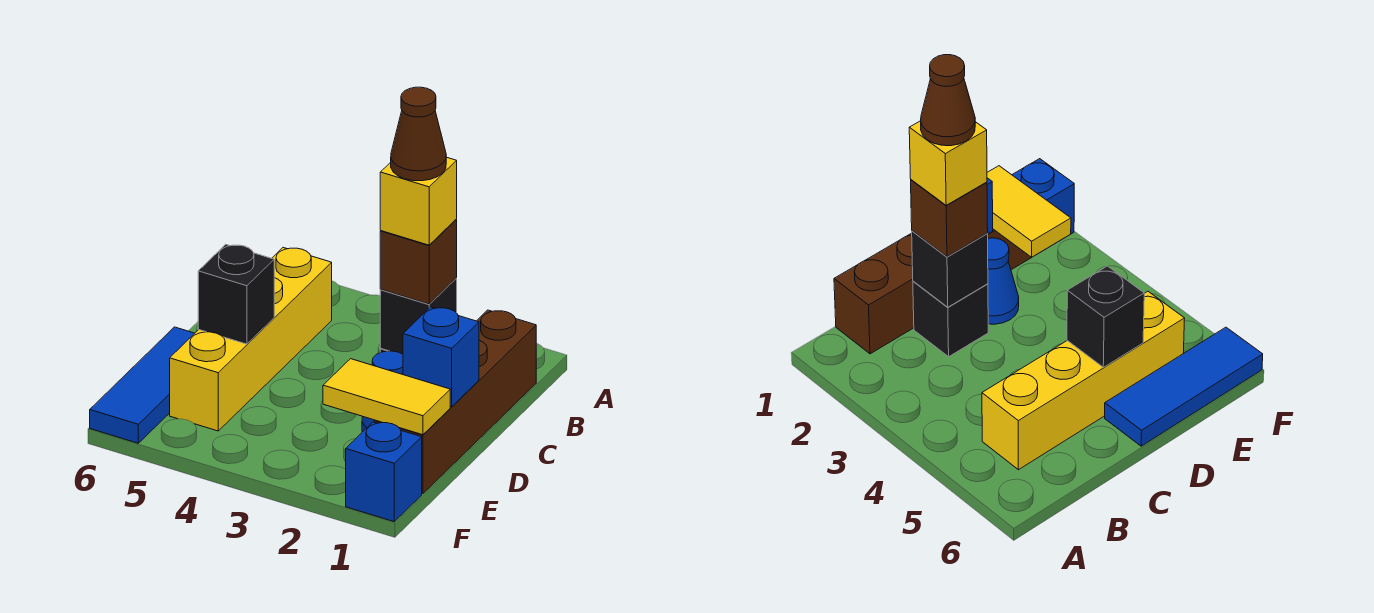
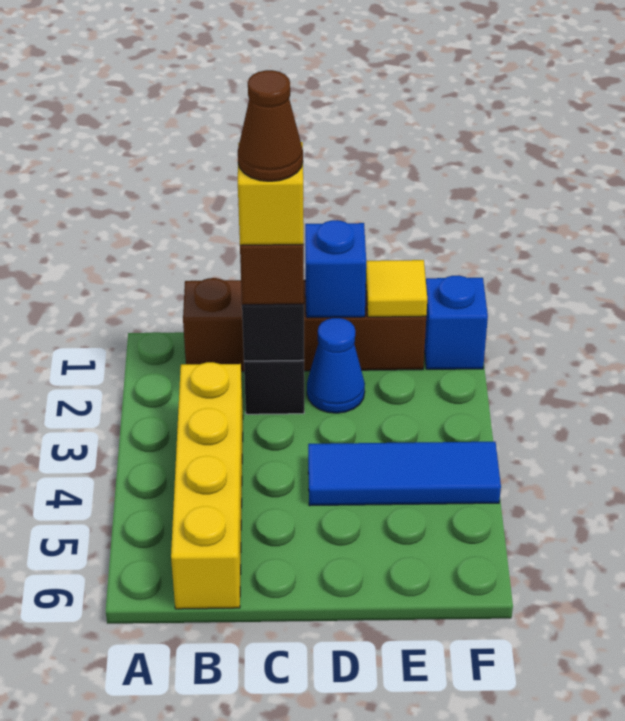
yellow 1x4 brick [170,248,332,431] -> yellow 1x4 brick turned to [171,362,243,609]
black 1x1 brick [198,244,274,344] -> none
blue 1x3 tile [90,327,195,443] -> blue 1x3 tile moved to [308,442,501,506]
yellow 1x2 tile [323,359,450,435] -> yellow 1x1 tile [366,260,427,317]

